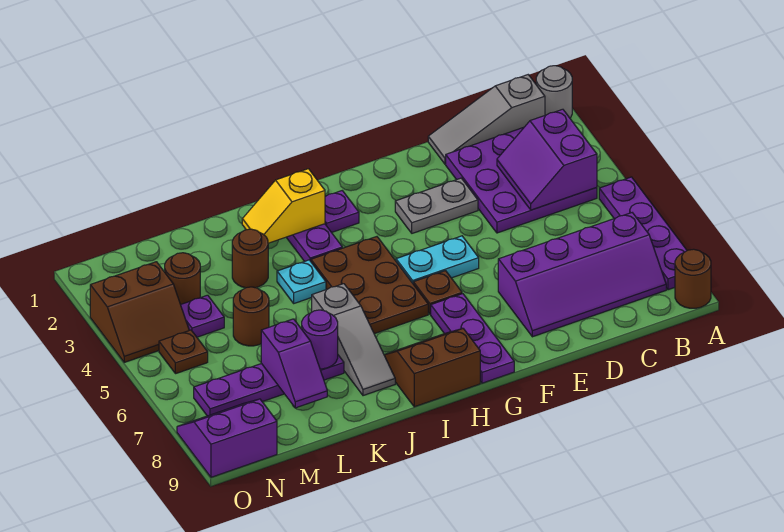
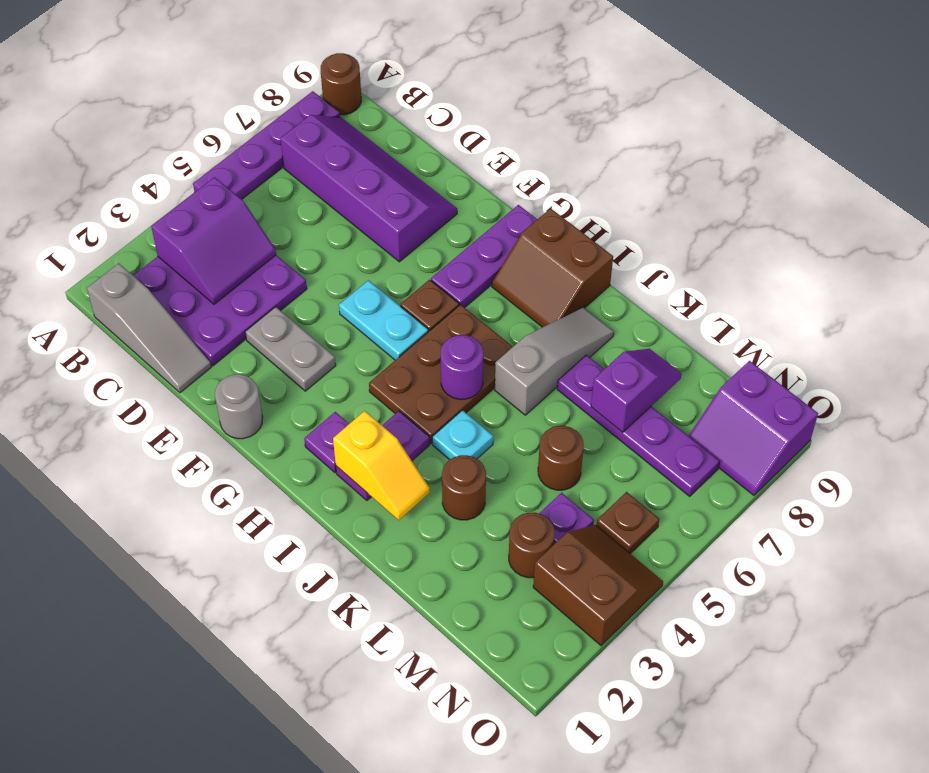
grey 1x1 round brick [536,66,572,118] -> grey 1x1 round brick moved to [215,374,263,439]
purple 1x1 round brick [302,310,338,369] -> purple 1x1 round brick moved to [441,335,483,399]

